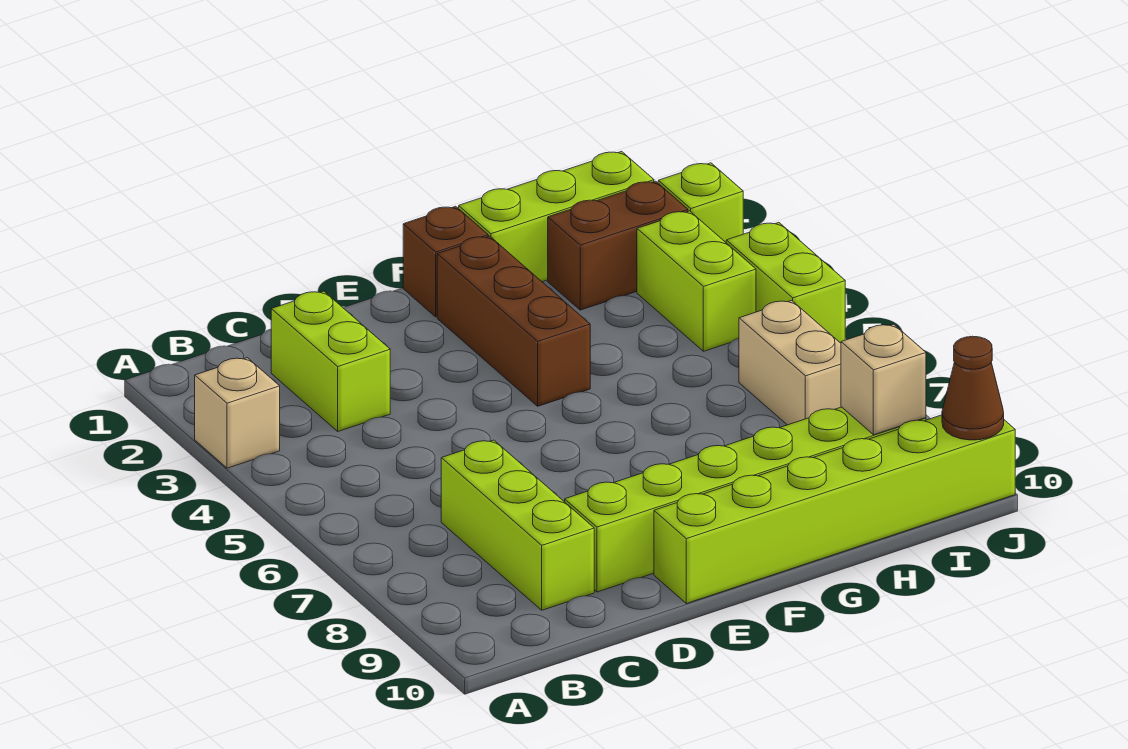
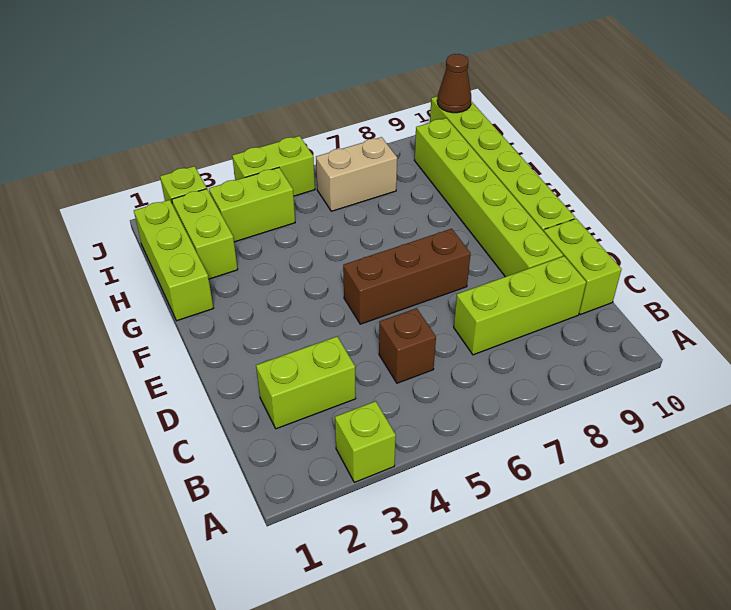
tan 1x1 brick [195,358,280,468] -> lime 1x1 brick [335,401,396,482]
none -> lime 1x2 brick [544,219,622,314]
brown 1x1 brick [403,206,488,317] -> brown 1x1 brick moved to [379,308,436,383]
brown 1x3 brick [437,236,590,406] -> brown 1x3 brick moved to [343,229,471,324]
brown 1x2 brick [548,181,688,310] -> lime 1x2 brick [172,189,238,279]
tan 1x1 brick [841,324,926,435] -> none

